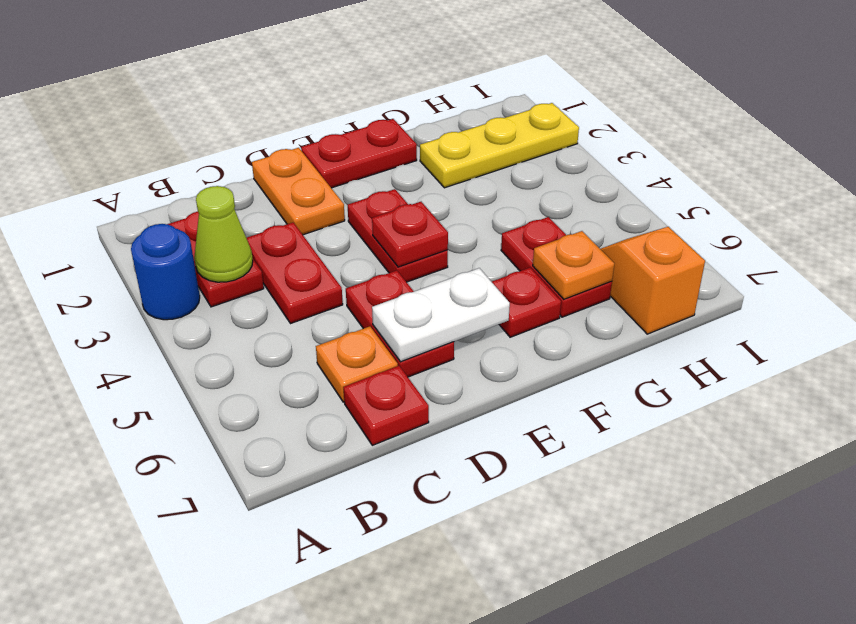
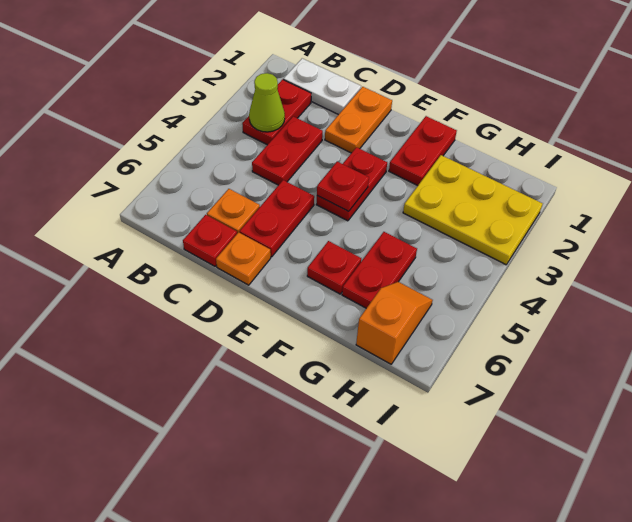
blue 1x1 round brick [131,224,200,320] -> none
white 1x2 plate [372,268,510,362] -> white 1x2 plate moved to [283,58,361,115]
red 1x2 plate [301,119,417,188] -> red 1x2 plate turned to [389,116,457,186]
yellow 1x3 plate [420,103,579,188] -> yellow 2x3 plate [403,155,543,265]
orange 1x1 plate [533,231,614,299] -> orange 1x1 plate moved to [216,232,271,285]

